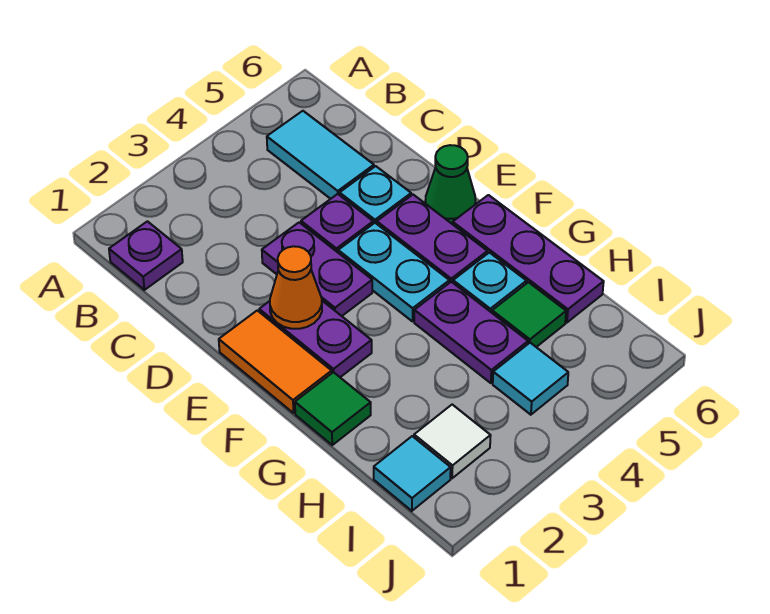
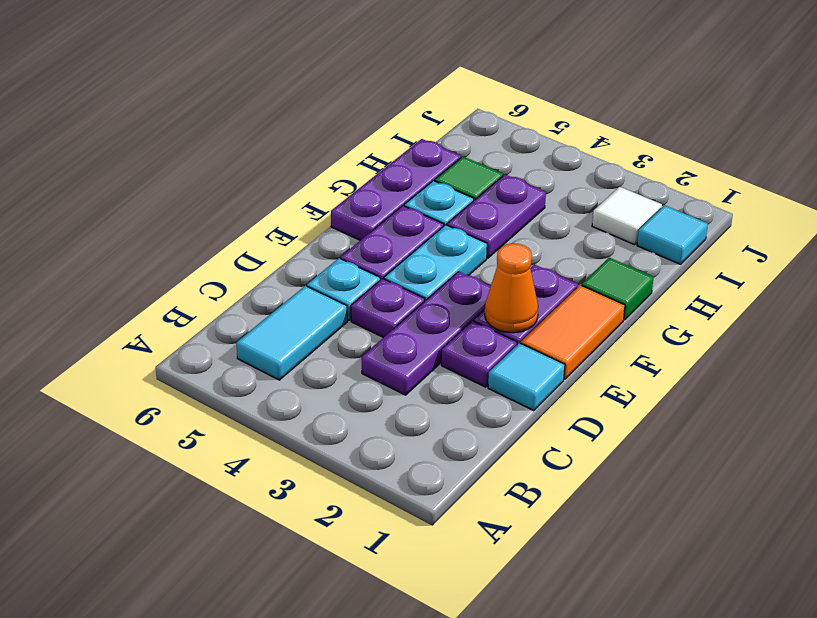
purple 1x1 plate [109,221,183,290] -> purple 1x1 plate moved to [441,321,517,387]
purple 1x2 plate [262,222,372,316] -> purple 1x3 plate [362,272,491,395]
green 1x1 cone [425,145,476,224] -> none
cyan 1x1 tile [493,343,568,415] -> cyan 1x1 tile moved to [488,343,565,410]

